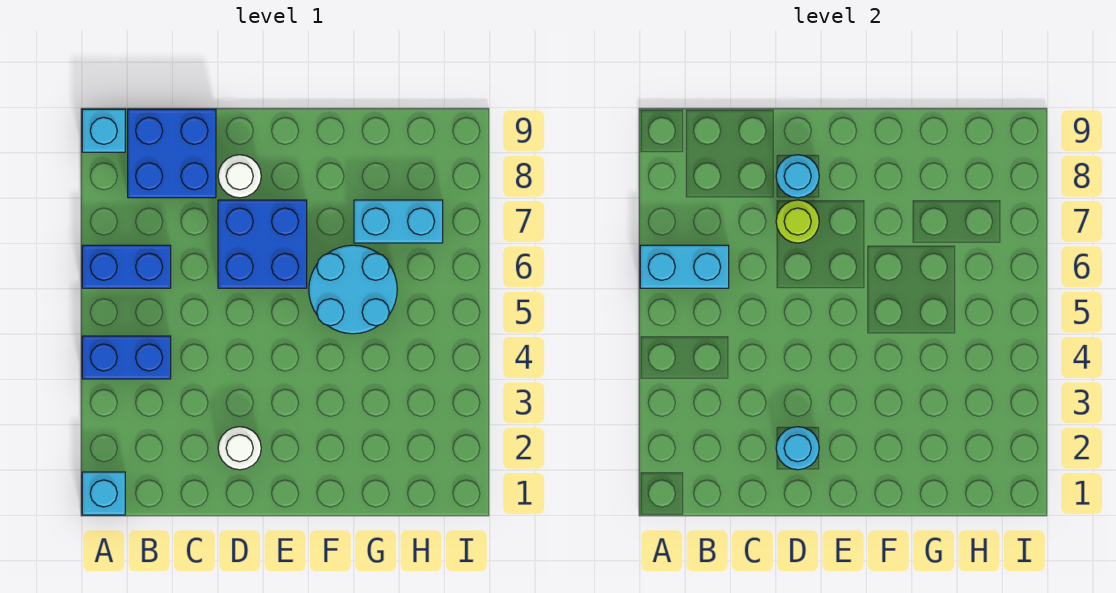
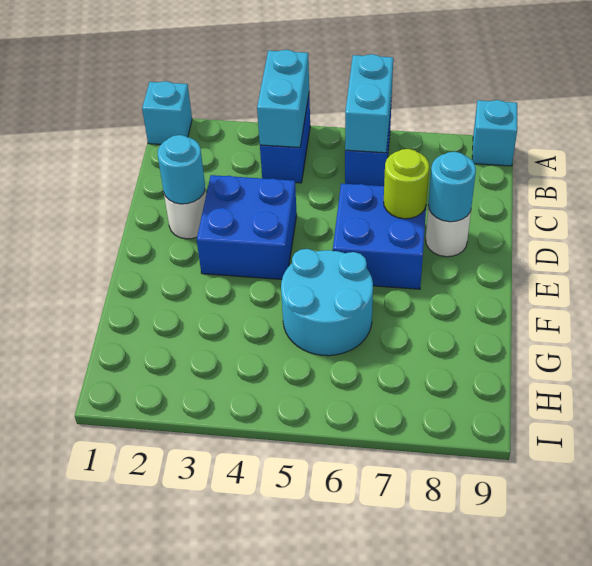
blue 2x2 brick [128,109,216,198] -> blue 2x2 brick moved to [197,175,297,279]
cyan 1x2 brick [354,200,443,243] -> cyan 1x2 brick moved to [257,50,309,147]

